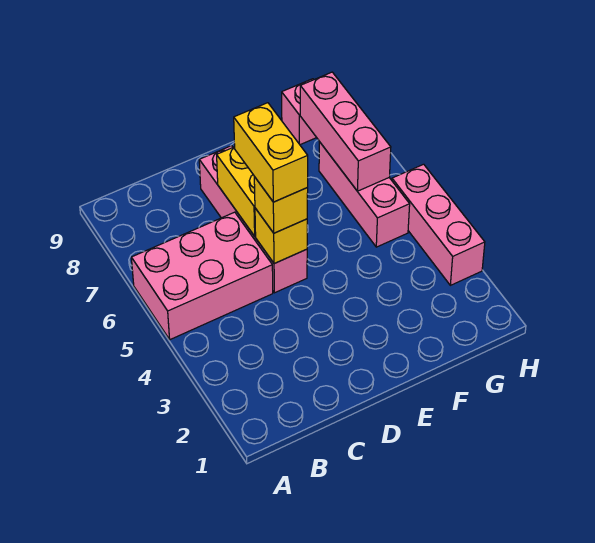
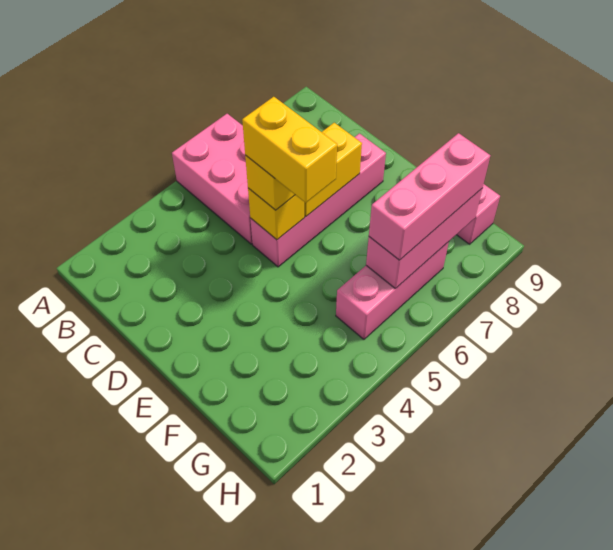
yellow 1x2 brick [234,103,308,202] -> yellow 1x2 brick turned to [242,97,337,203]
pink 1x3 brick [392,164,485,285] -> pink 1x3 brick moved to [369,133,490,260]

